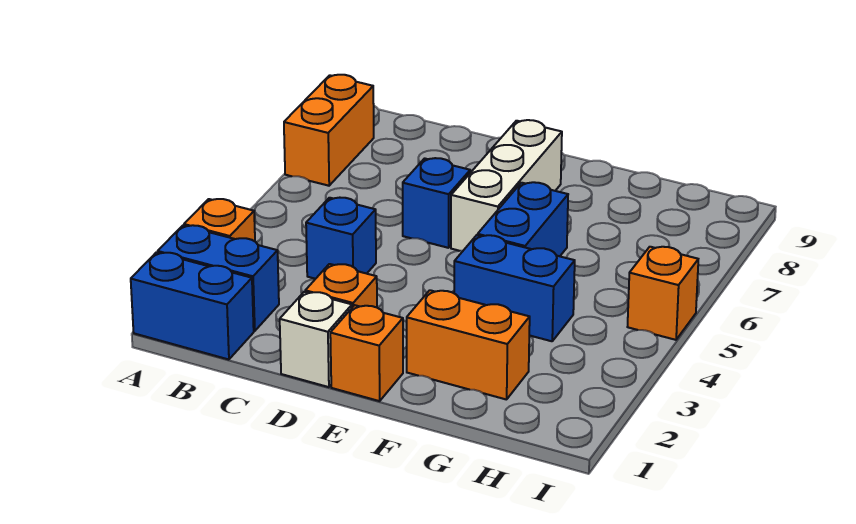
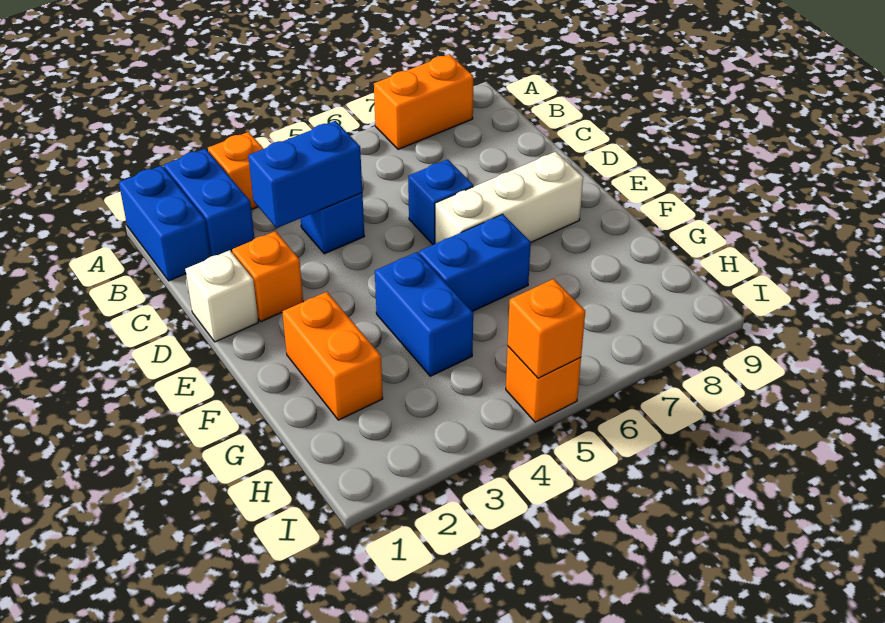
none -> blue 1x2 brick [248,121,362,228]
orange 1x1 brick [330,305,403,401] -> orange 1x1 brick moved to [508,279,585,378]

